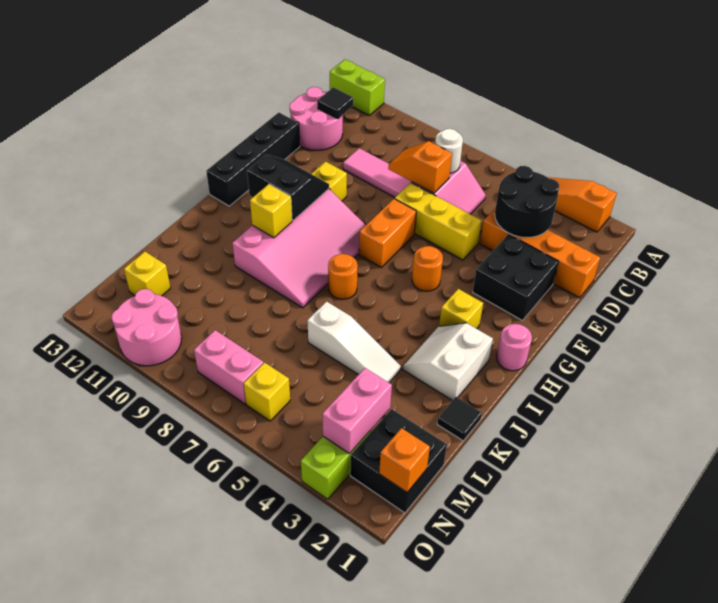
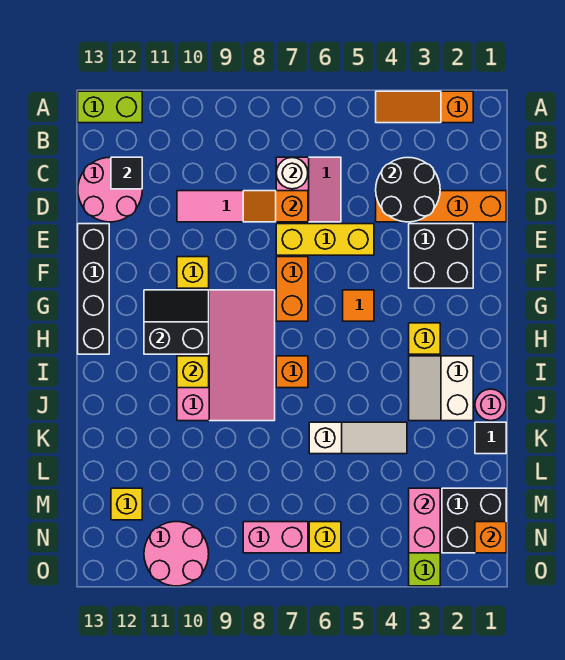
orange 1x1 round brick [412,246,443,291] -> orange 1x1 tile [343,290,374,321]
pink 1x1 round brick [497,324,532,371] -> pink 1x1 round brick moved to [475,389,506,421]
orange 1x1 round brick [328,254,358,299] -> orange 1x1 brick [276,356,308,388]

